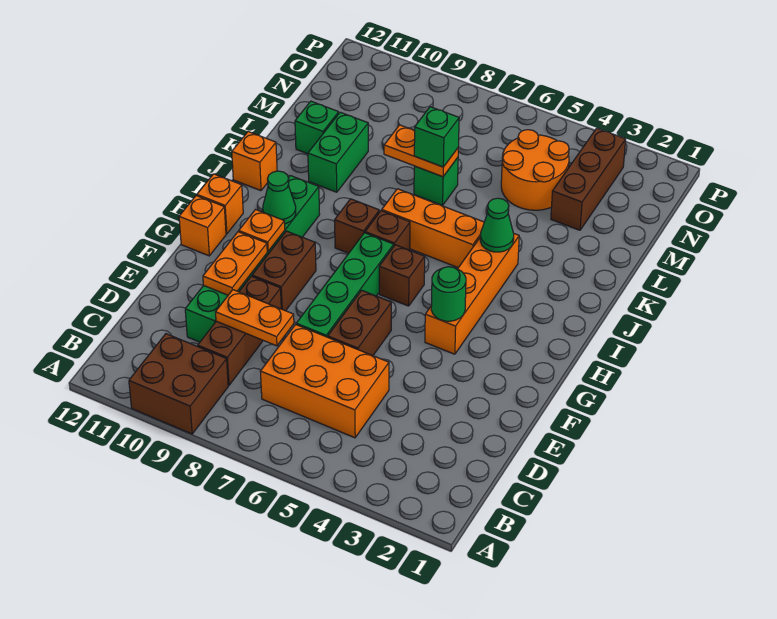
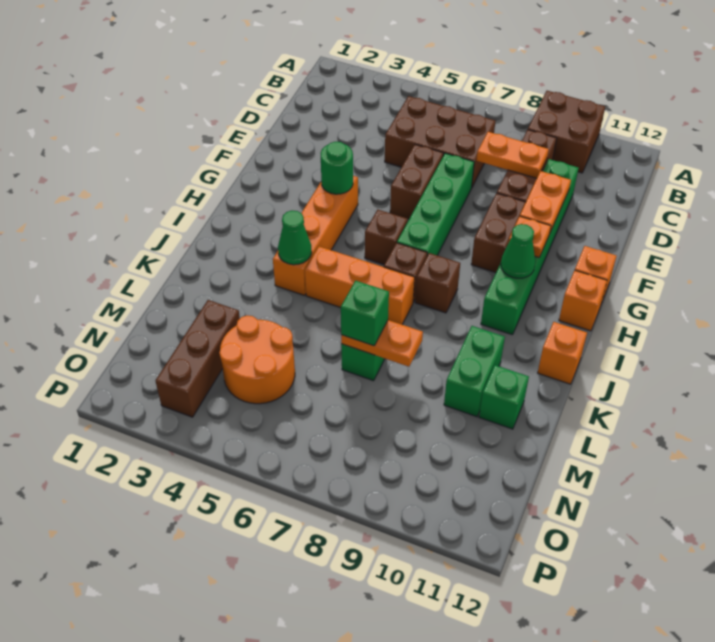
orange 2x3 brick [260,324,389,438] -> brown 2x3 brick [385,96,495,187]

